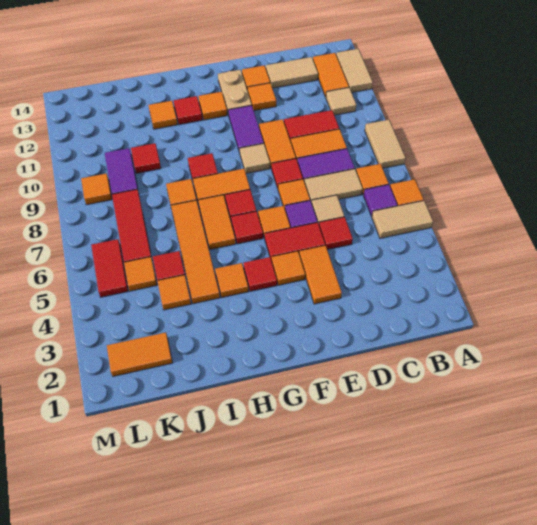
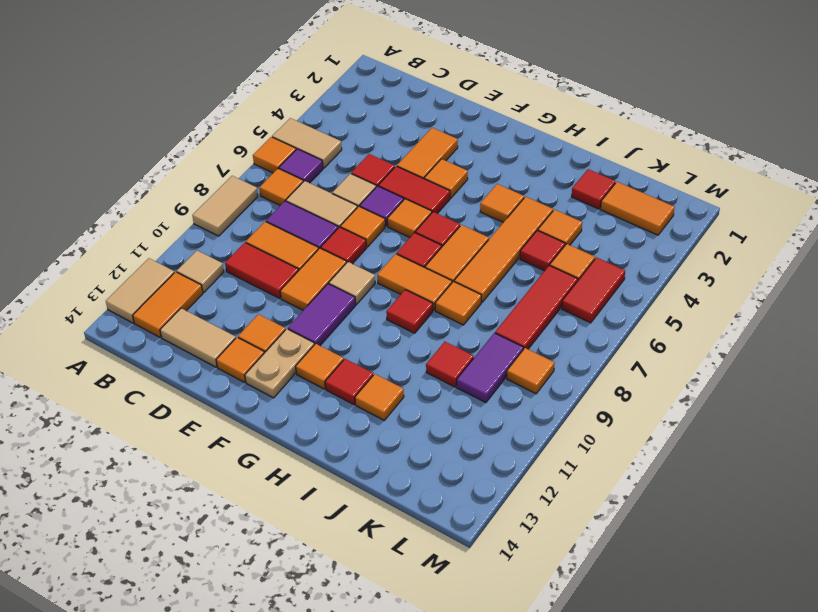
red 1x1 tile [243,257,277,291] -> red 1x1 tile moved to [572,169,615,209]

